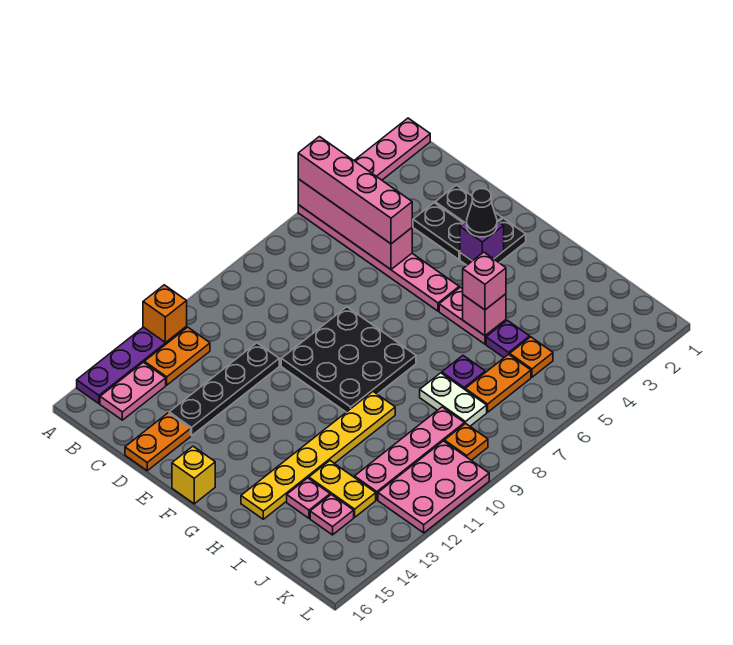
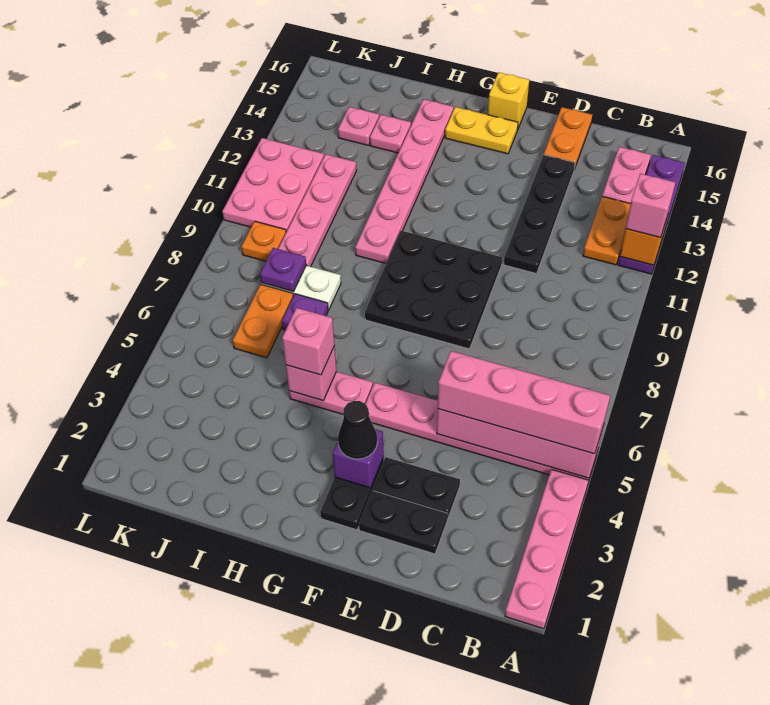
none -> pink 1x1 brick [626,174,676,238]
yellow 1x6 plate [241,392,395,519] -> pink 1x6 plate [355,99,454,263]
purple 1x1 plate [486,320,530,357] -> purple 1x1 plate moved to [260,248,306,291]
yellow 1x2 plate [309,461,376,517] -> yellow 1x2 plate moved to [445,107,518,154]
orange 1x1 plate [510,337,553,377] -> none

